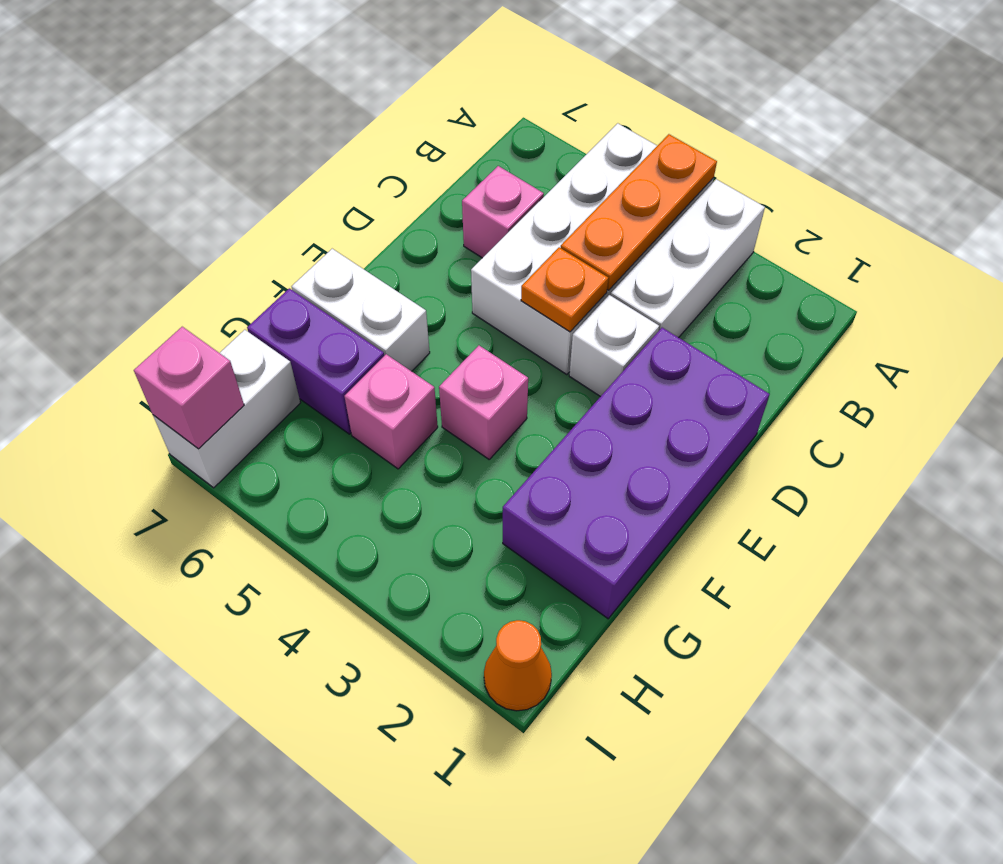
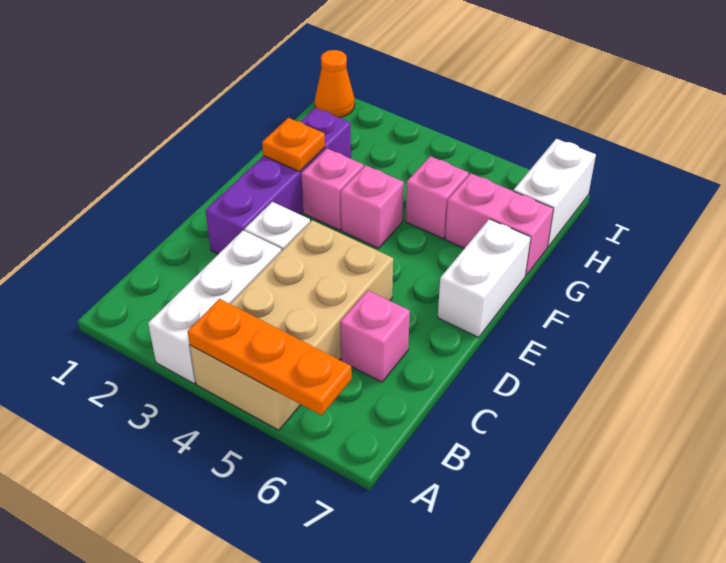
white 2x4 brick [471,123,714,375] -> tan 2x4 brick [190,220,393,430]
orange 1x3 plate [561,134,717,290] -> orange 1x3 plate turned to [188,299,352,415]
purple 2x4 brick [503,328,769,619] -> purple 1x4 brick [205,108,351,254]
orange 1x1 plate [521,247,608,332] -> orange 1x1 plate moved to [262,118,325,172]
white 1x2 brick [292,249,430,371] -> white 1x2 brick turned to [438,219,531,337]
purple 1x2 brick [247,288,384,434] -> pink 1x2 brick [445,174,553,276]
pink 1x1 brick [134,327,244,449] -> pink 1x1 brick moved to [301,149,364,230]

